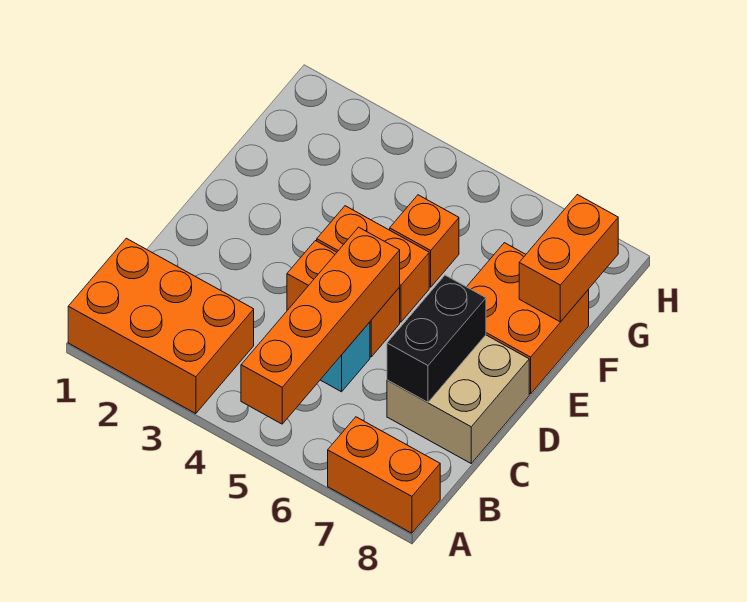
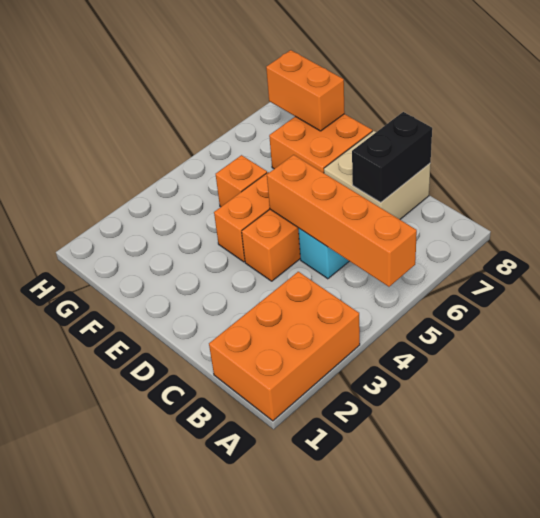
orange 1x2 brick [328,417,440,533] -> none
black 1x2 brick [387,275,486,402] -> black 1x2 brick turned to [352,112,432,202]

